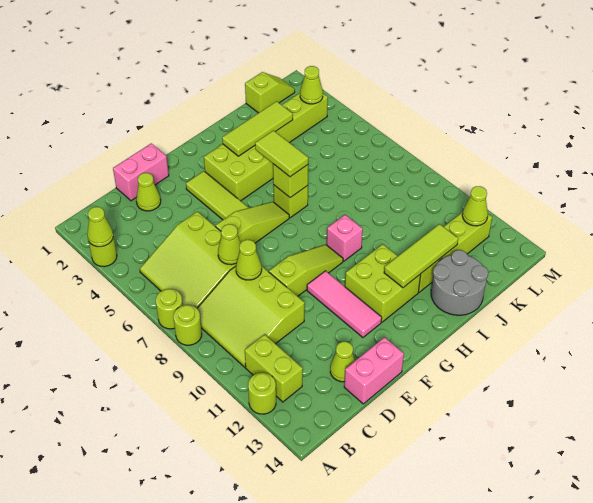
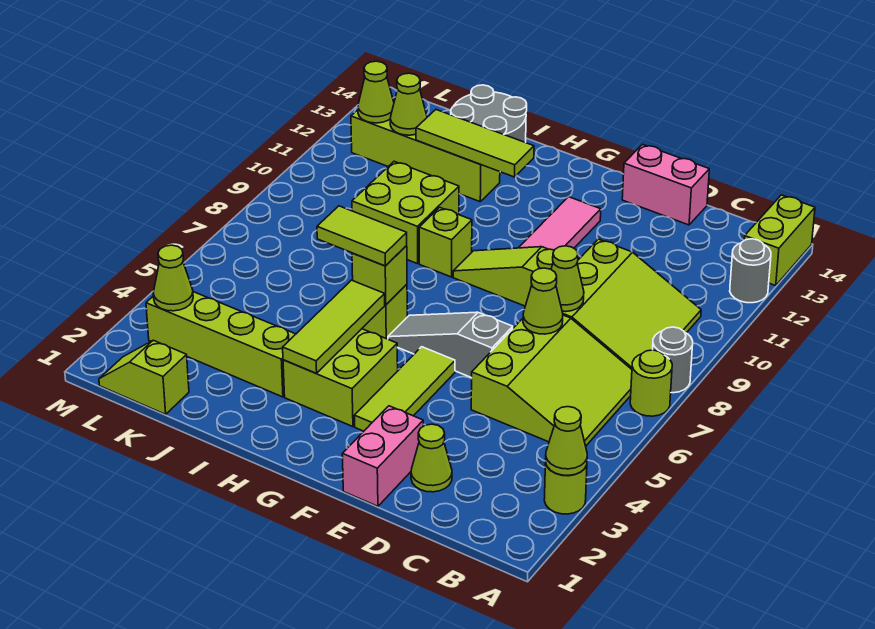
lime 1x1 round brick [173,305,202,345] -> grey 1x1 round brick [653,327,693,393]
lime 1x1 round brick [248,373,276,414] -> grey 1x1 round brick [730,239,771,303]
lime 1x2 brick [245,335,303,402] -> lime 1x2 brick moved to [744,195,815,286]
pink 1x2 brick [113,143,169,201] -> pink 1x2 brick turned to [342,406,423,506]
lime 1x1 cone [330,342,355,382] -> lime 1x1 cone moved to [390,73,427,135]
lime 1x3 slope [215,202,289,243] -> grey 1x3 slope [388,312,513,378]
lime 2x2 brick [345,244,421,322] -> lime 2x2 brick moved to [352,161,459,264]
lime 1x3 tile [222,101,293,156] -> lime 1x3 tile turned to [283,280,385,373]
lime 1x2 tile [255,131,308,177] -> lime 1x2 tile turned to [317,206,407,266]
pink 1x1 brick [327,215,363,261] -> lime 1x1 brick [419,207,472,277]

